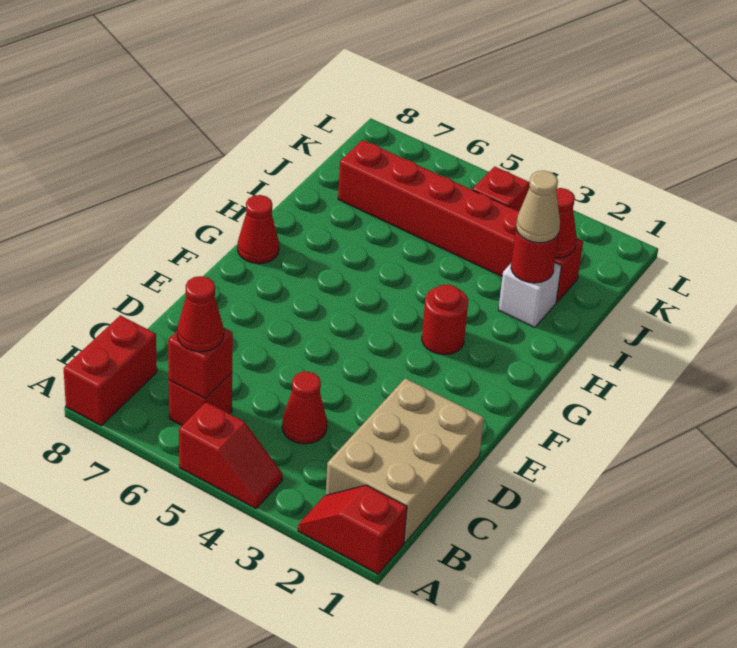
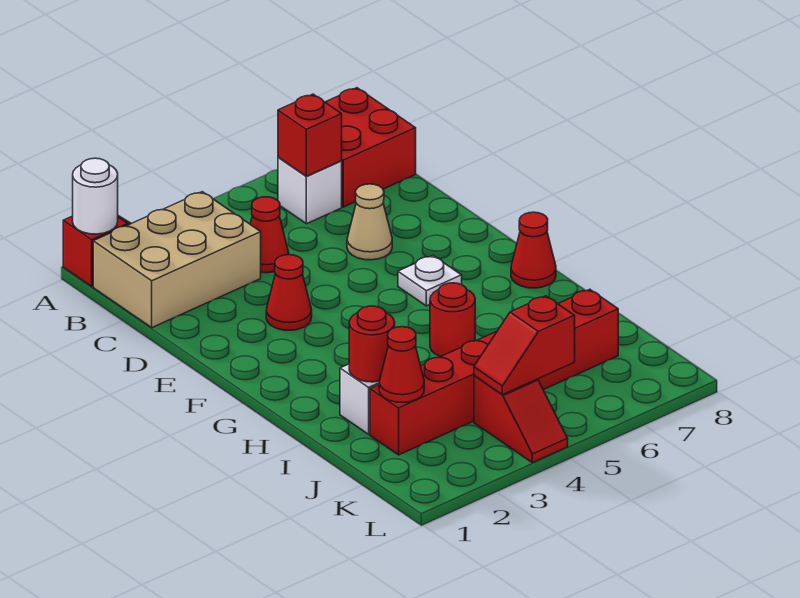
none -> white 1x1 round brick [73,158,118,234]
red 1x2 slope [179,402,282,509] -> red 1x2 slope moved to [474,296,575,395]
red 1x2 brick [64,315,157,425] -> red 2x2 brick [325,88,416,207]
tan 2x3 brick [326,378,484,543] -> tan 2x3 brick turned to [93,192,261,328]
red 1x1 brick [169,373,232,425] -> white 1x1 brick [278,157,342,224]
red 1x1 cone [177,276,224,352] -> red 1x1 cone moved to [266,255,312,330]
none -> white 1x1 plate [398,256,462,306]
red 1x1 round brick [422,284,468,355] -> red 1x1 round brick moved to [430,283,475,357]
tan 1x1 cone [516,171,560,243] -> tan 1x1 cone moved to [347,184,392,260]

